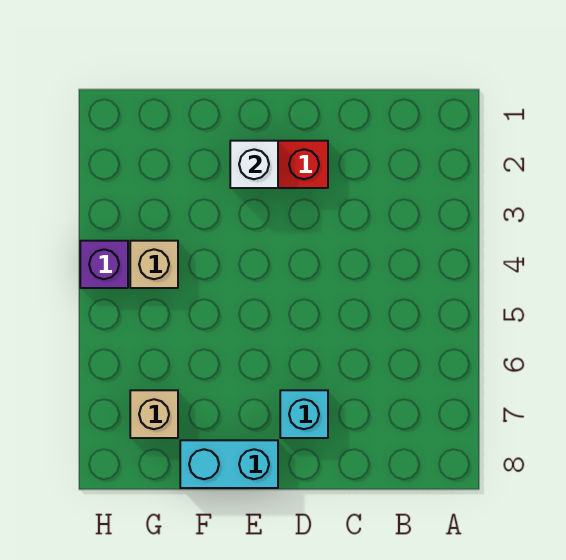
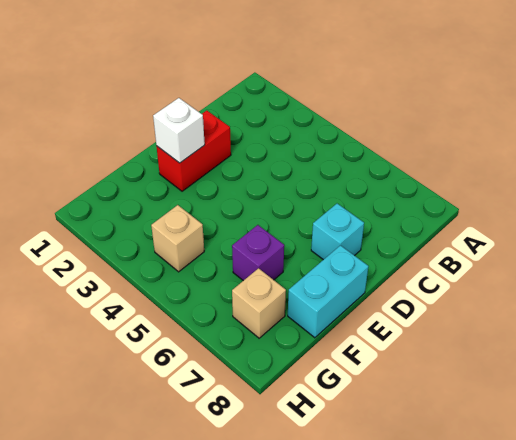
purple 1x1 brick [80,241,128,288] -> purple 1x1 brick moved to [232,225,284,281]

